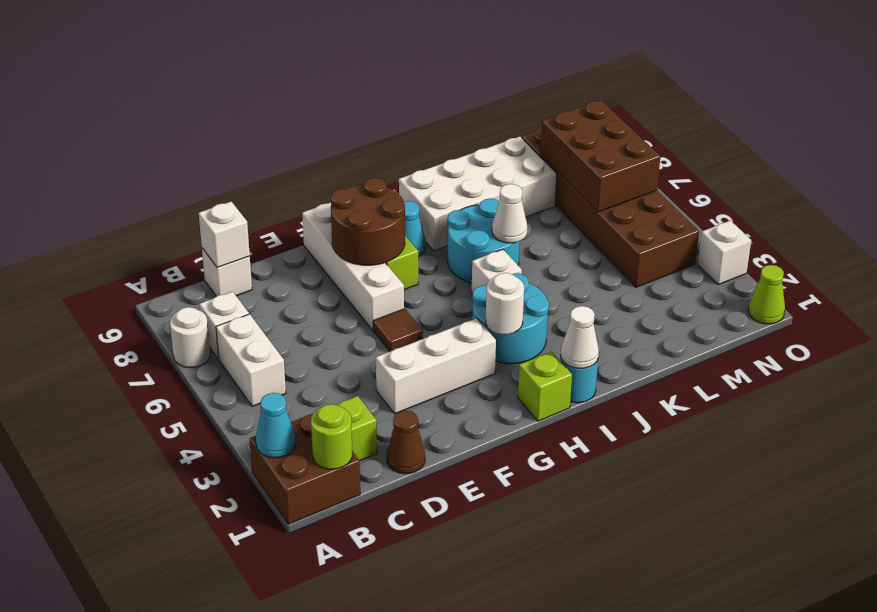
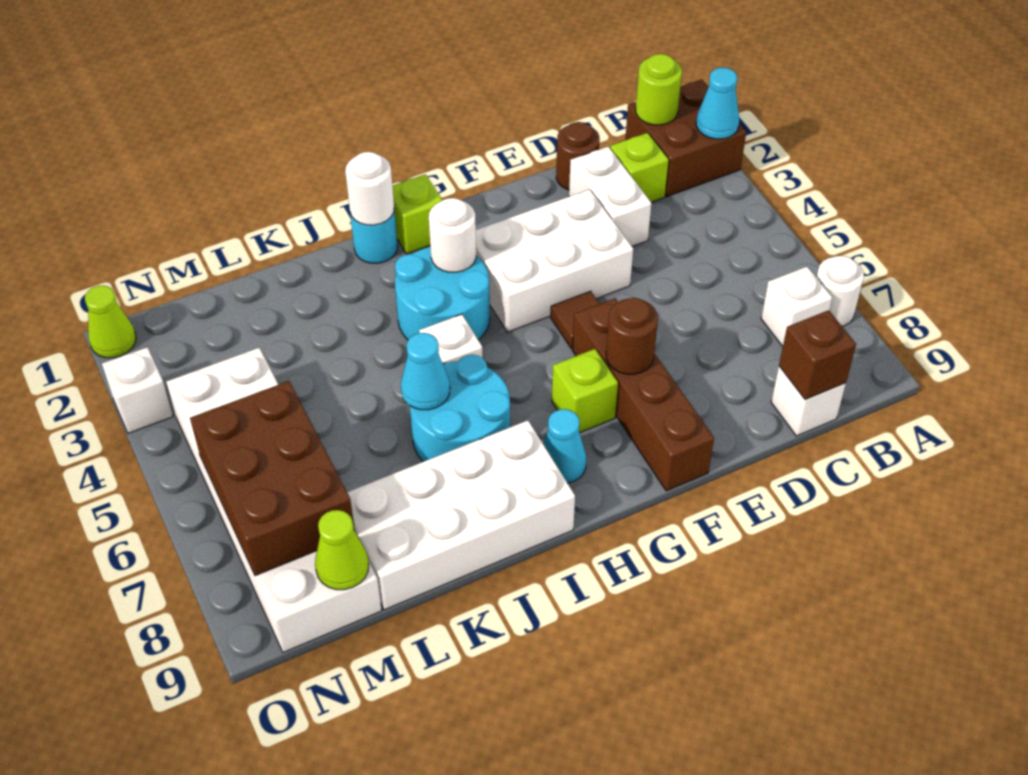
white 1x2 brick [216,314,286,406] -> white 1x2 brick moved to [569,147,651,246]
white 1x1 brick [199,202,250,268] -> brown 1x1 brick [779,310,856,400]
brown 1x1 cone [387,411,425,474] -> brown 1x1 round brick [556,122,600,190]
white 1x3 brick [376,318,496,414] -> white 2x3 brick [476,189,633,332]
white 1x4 brick [302,203,404,330] -> brown 1x4 brick [572,298,714,491]
brown 2x2 round brick [331,178,405,265] -> brown 1x1 round brick [606,298,658,374]
white 1x1 cone [561,306,599,368] -> white 1x1 round brick [345,152,394,225]
white 1x1 cone [492,184,527,243] -> cyan 1x1 cone [401,333,450,410]
brown 2x6 brick [521,128,699,287] -> white 2x6 brick [166,348,382,653]
none -> lime 1x1 cone [315,510,369,590]

